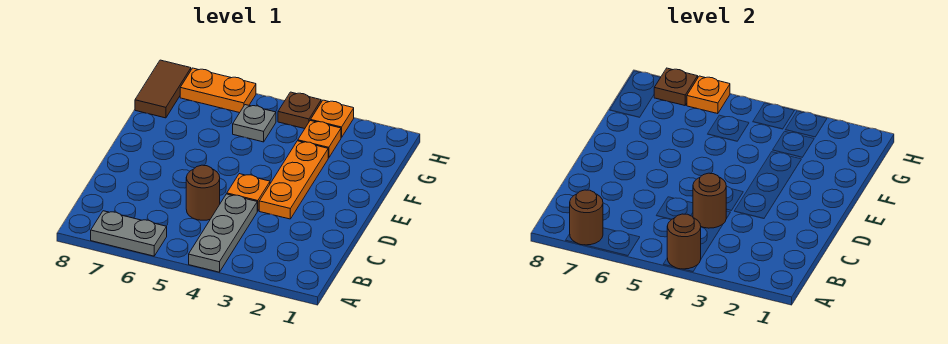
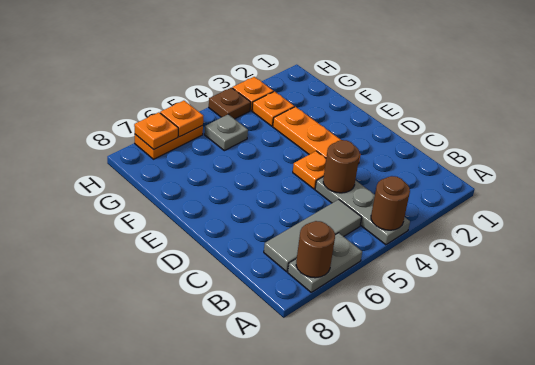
none -> grey 1x3 tile [264,199,362,272]
brown 1x1 round brick [186,165,220,220] -> none
brown 1x2 tile [135,60,191,118] -> none
brown 1x1 plate [654,68,698,105] -> orange 1x1 plate [134,112,178,150]

